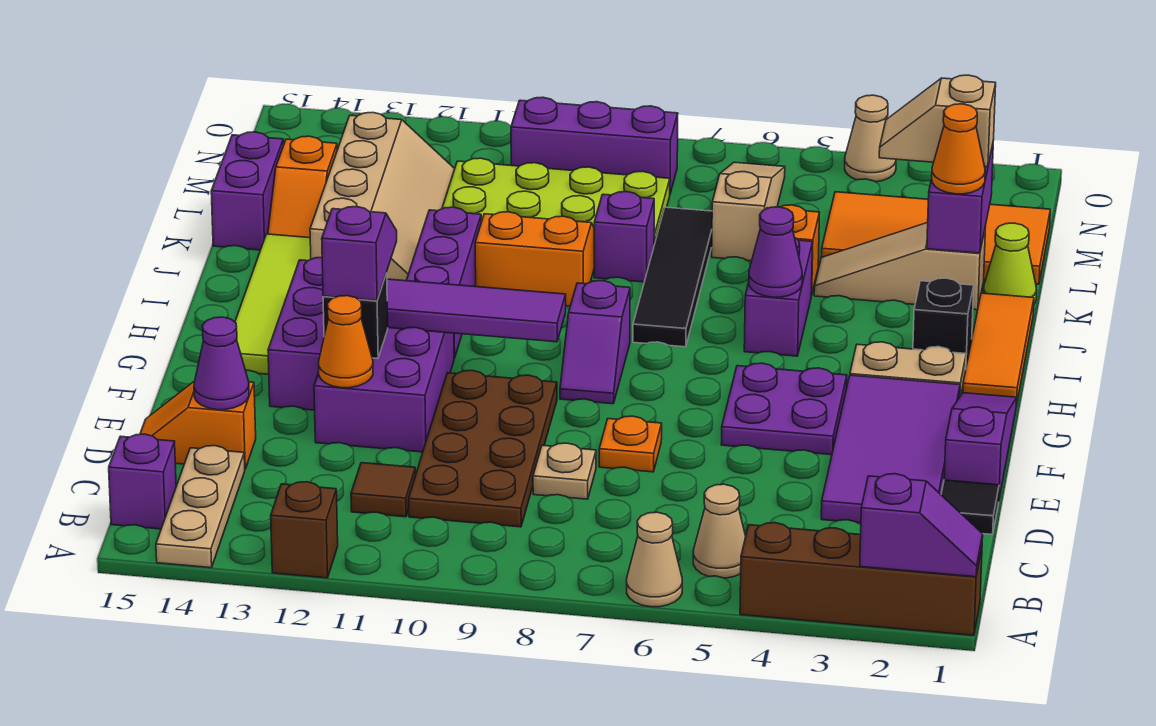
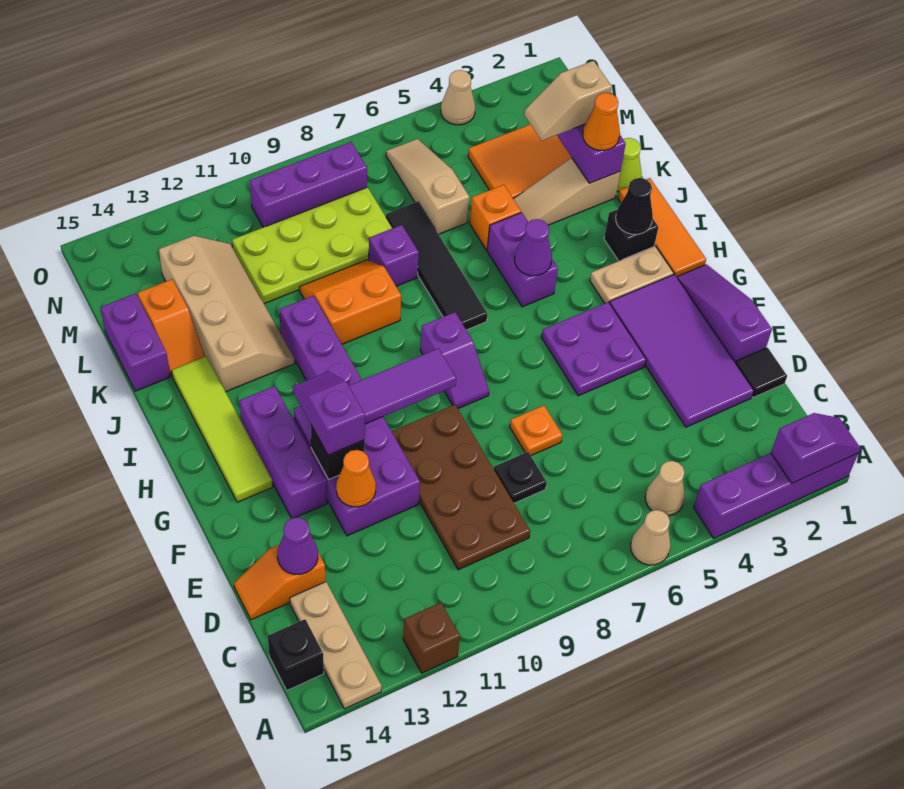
brown 1x4 brick [740,523,982,635] -> purple 1x4 brick [694,453,858,538]
purple 1x1 brick [109,434,176,529] -> black 1x1 brick [268,619,324,690]
brown 1x1 tile [351,463,415,517] -> none
tan 1x1 plate [533,443,596,499] -> black 1x1 plate [494,452,547,503]
none -> black 1x1 cone [616,178,653,234]

